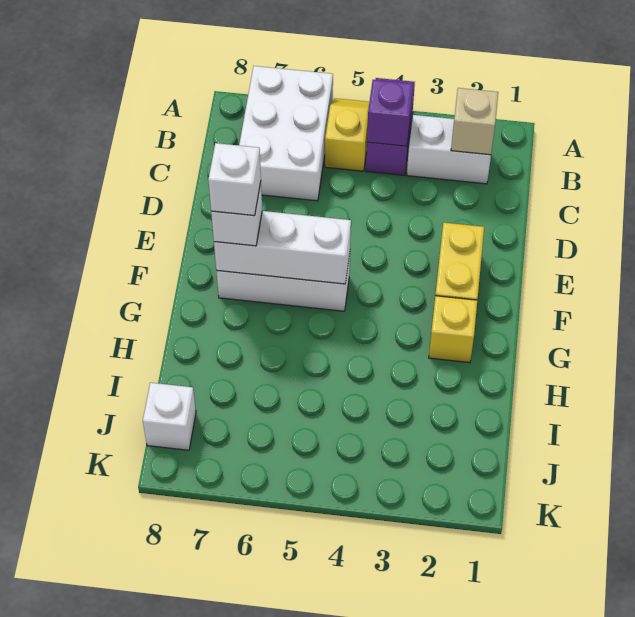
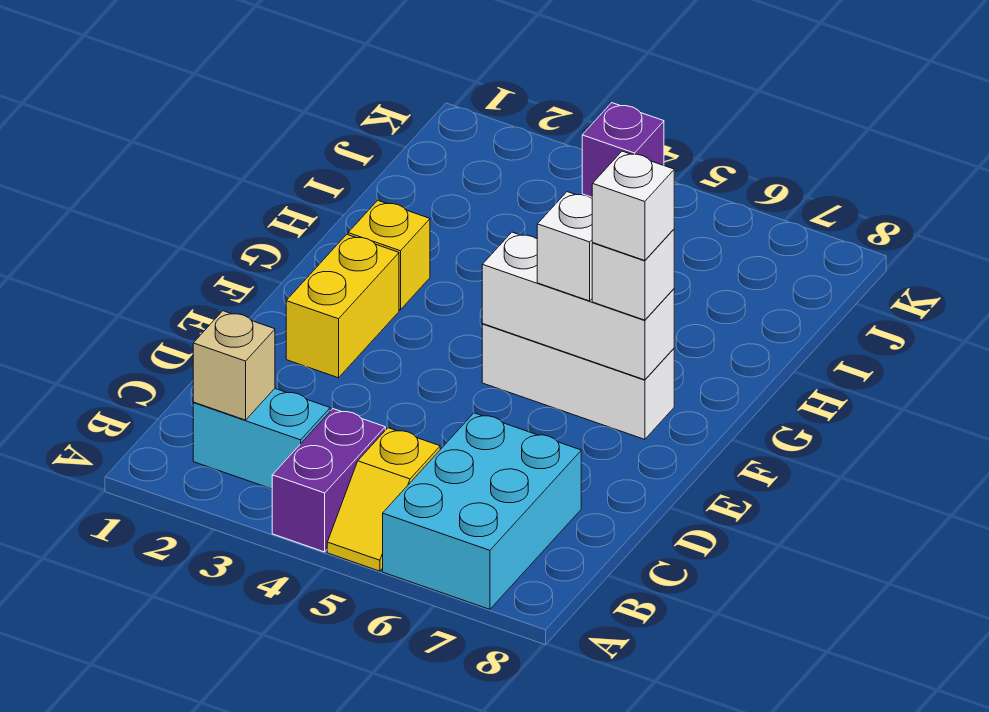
white 2x3 brick [239,66,333,201] -> cyan 2x3 brick [383,413,581,609]
white 1x2 brick [407,115,491,184] -> cyan 1x2 brick [193,389,330,489]
purple 1x1 brick [367,80,413,146] -> purple 1x1 brick moved to [582,103,664,197]
white 1x1 brick [143,383,196,450] -> white 1x1 brick moved to [537,192,593,301]

